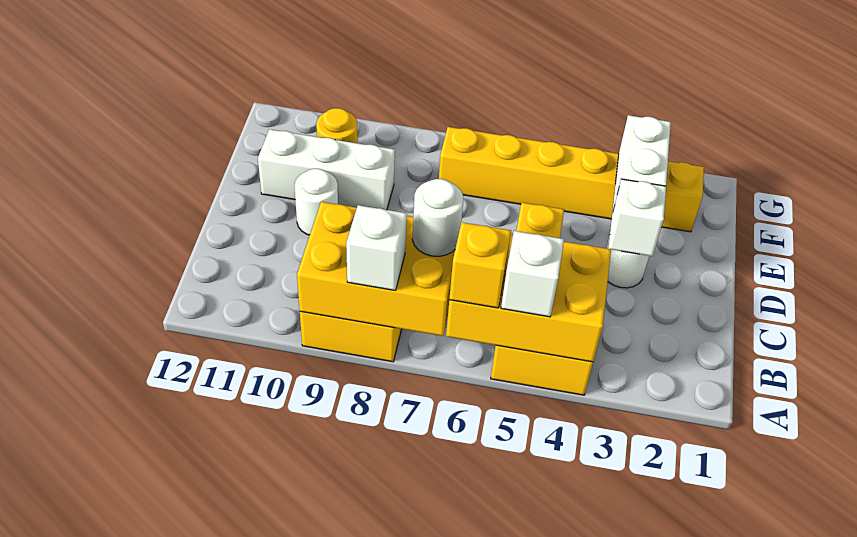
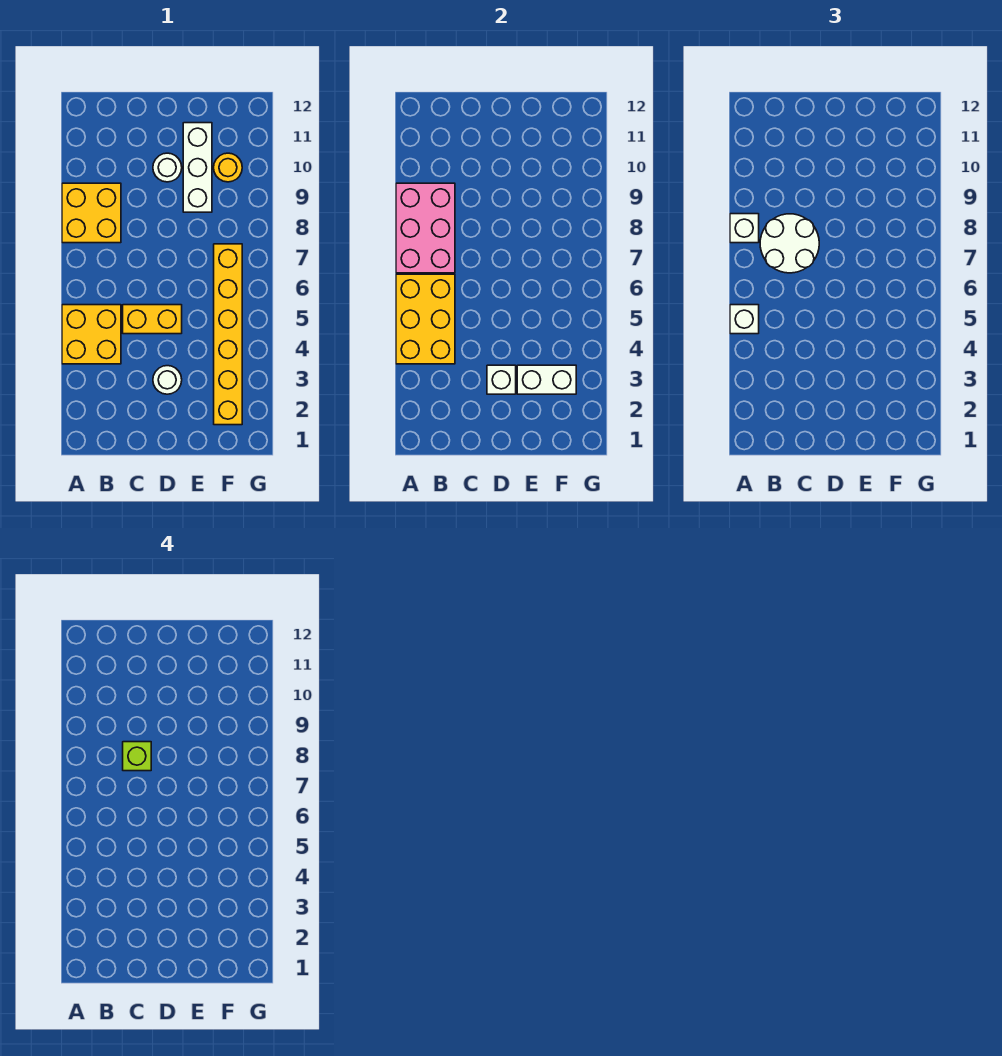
yellow 1x1 brick [449,222,511,308] -> none
yellow 2x3 brick [297,202,455,336] -> pink 2x3 brick [396,183,455,273]
white 1x1 round brick [412,179,463,256] -> white 2x2 round brick [760,214,819,273]
none -> lime 1x1 brick [123,742,151,771]

